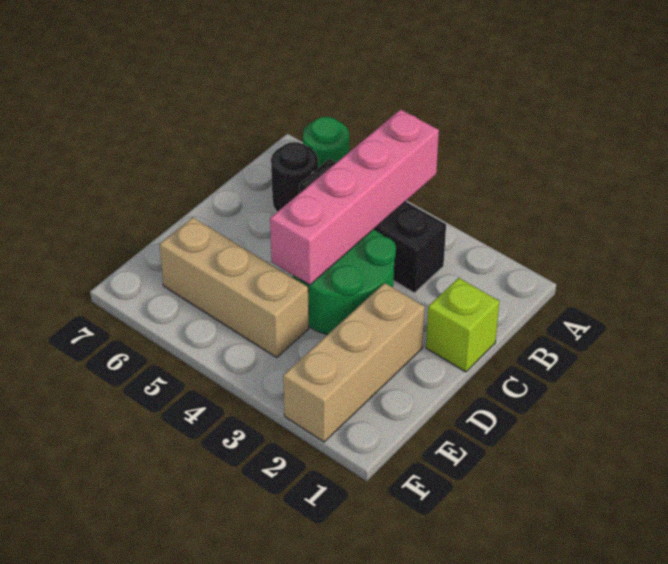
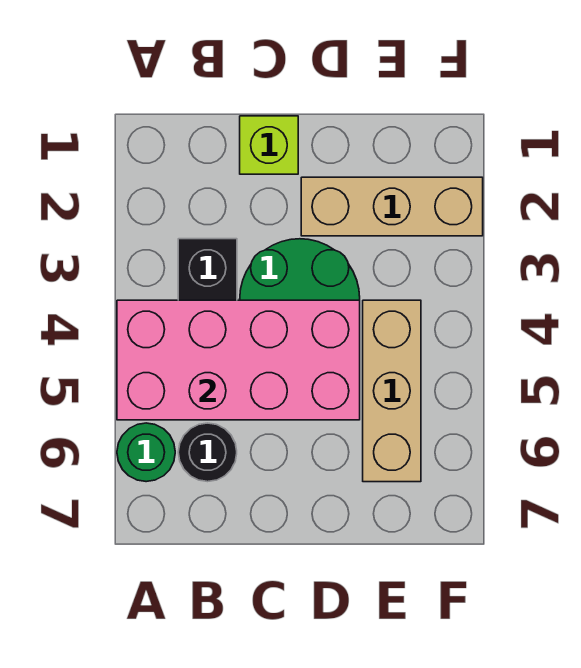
pink 1x4 brick [270,110,439,285] -> pink 2x4 brick [117,300,360,420]

